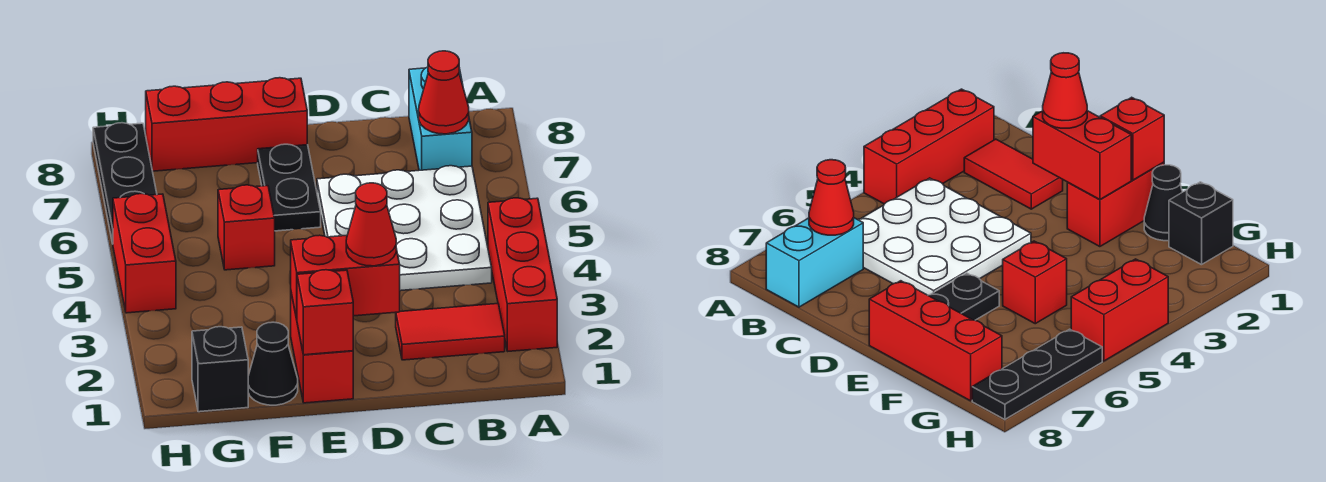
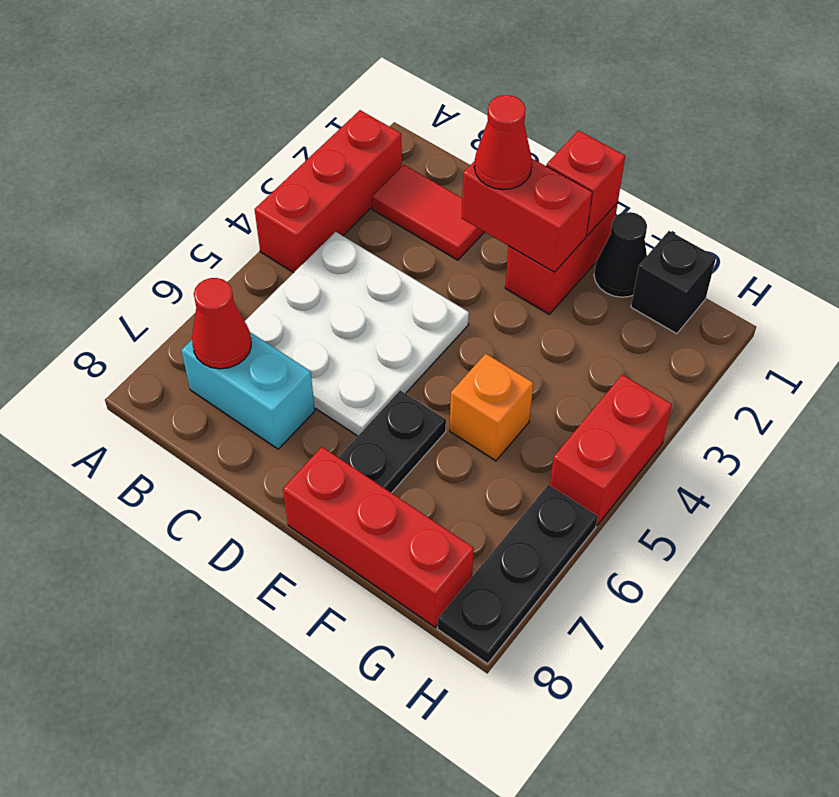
cyan 1x2 brick [409,67,472,170] -> cyan 1x2 brick turned to [181,332,315,449]
red 1x1 brick [218,185,275,270] -> orange 1x1 brick [450,354,533,461]

